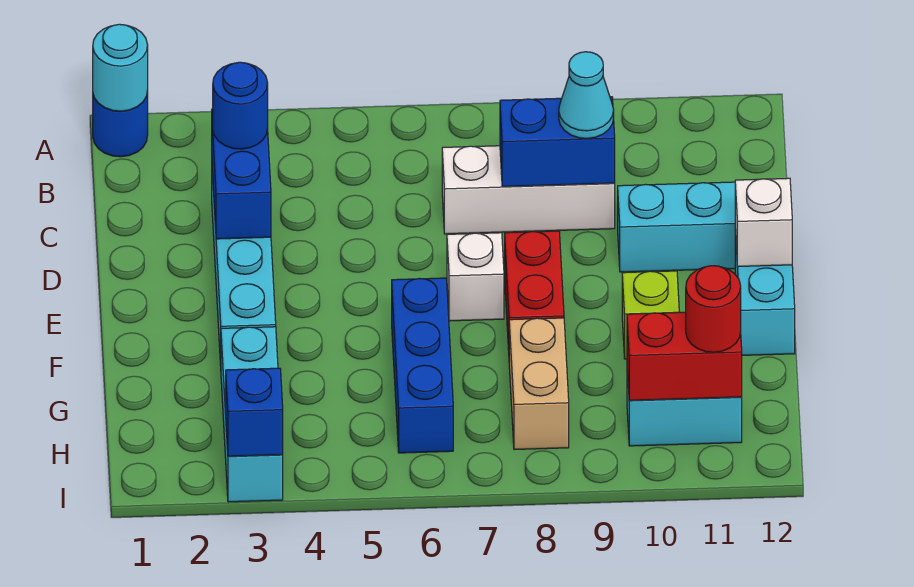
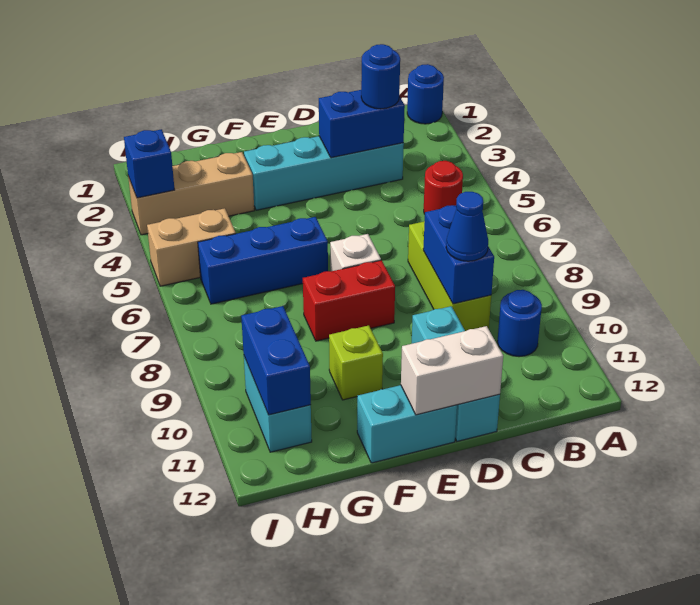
cyan 1x1 round brick [93,24,148,111] -> none
none -> blue 1x1 round brick [497,290,542,357]
white 1x3 brick [442,146,615,234] -> lime 1x3 brick [408,221,491,331]
cyan 1x1 cone [559,52,614,139] -> blue 1x1 cone [446,192,488,261]
white 1x1 brick [735,178,792,267] -> white 1x2 brick [401,326,503,415]
cyan 1x3 brick [221,327,283,502] -> tan 1x3 brick [128,152,254,235]
tan 1x2 brick [509,318,569,450] -> tan 1x2 brick moved to [147,208,236,286]
red 1x2 brick [627,312,742,400] -> blue 1x2 brick [241,306,311,415]
red 1x1 round brick [686,266,741,352] -> red 1x1 round brick moved to [424,161,463,214]

